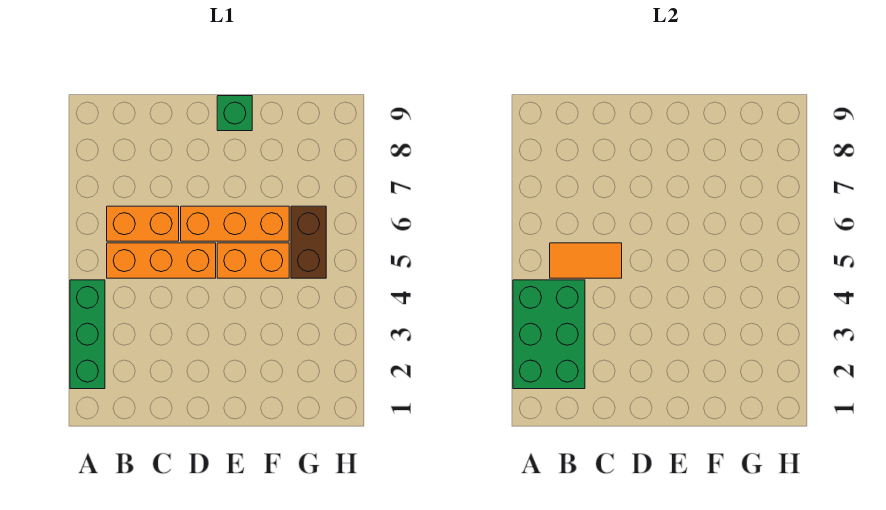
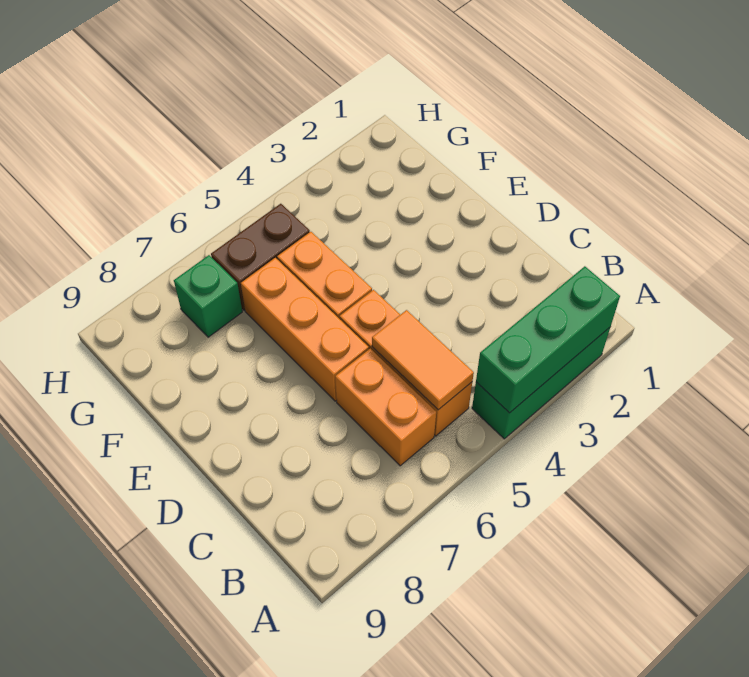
green 2x3 brick [513,280,585,389] -> green 1x3 brick [476,266,620,413]
green 1x1 brick [217,96,252,131] -> green 1x1 brick moved to [174,255,242,337]

